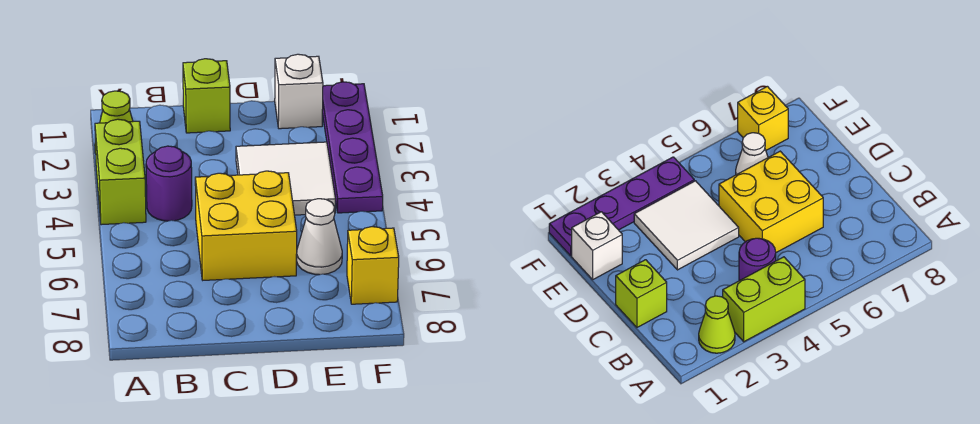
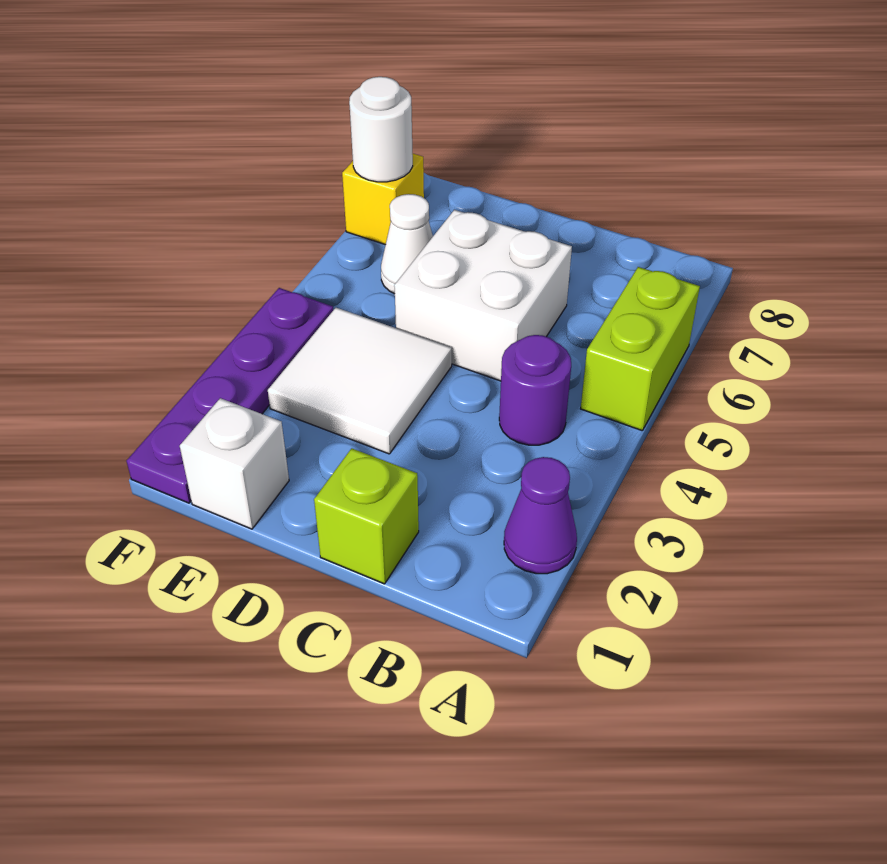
lime 1x1 cone [95,91,133,153] -> purple 1x1 cone [504,457,577,574]
lime 1x2 brick [95,119,146,225] -> lime 1x2 brick moved to [581,267,700,431]
yellow 2x2 brick [195,171,297,280] -> white 2x2 brick [394,210,572,381]
none -> white 1x1 round brick [349,77,413,182]

